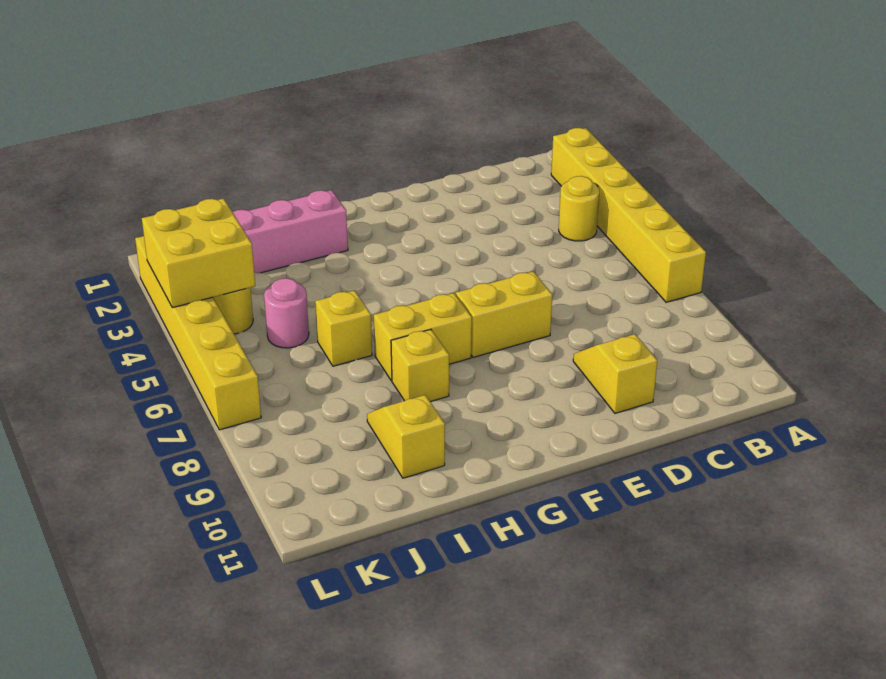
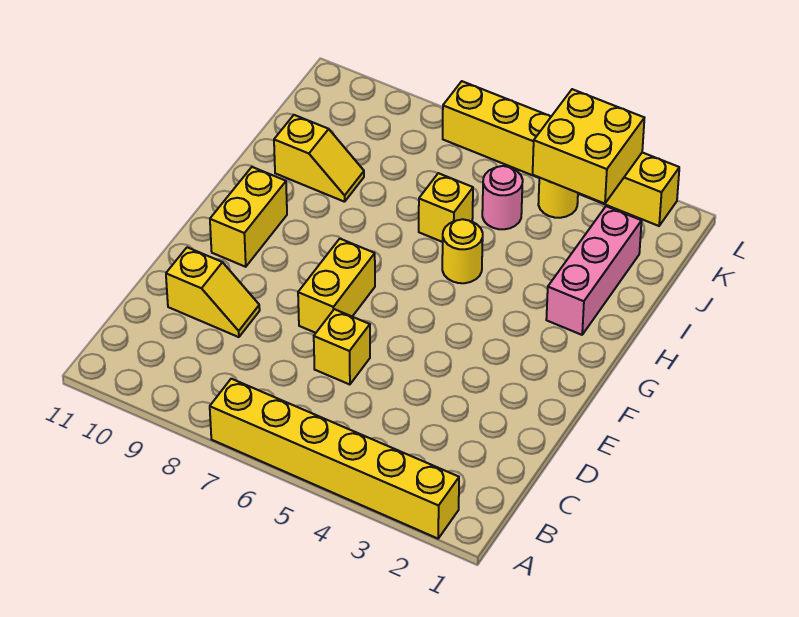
yellow 1x1 round brick [559,176,599,241] -> yellow 1x1 round brick moved to [442,219,483,283]
yellow 1x2 brick [374,293,472,381] -> yellow 1x2 brick moved to [210,167,287,267]
yellow 1x1 brick [391,329,449,402] -> yellow 1x1 brick moved to [314,309,370,385]

